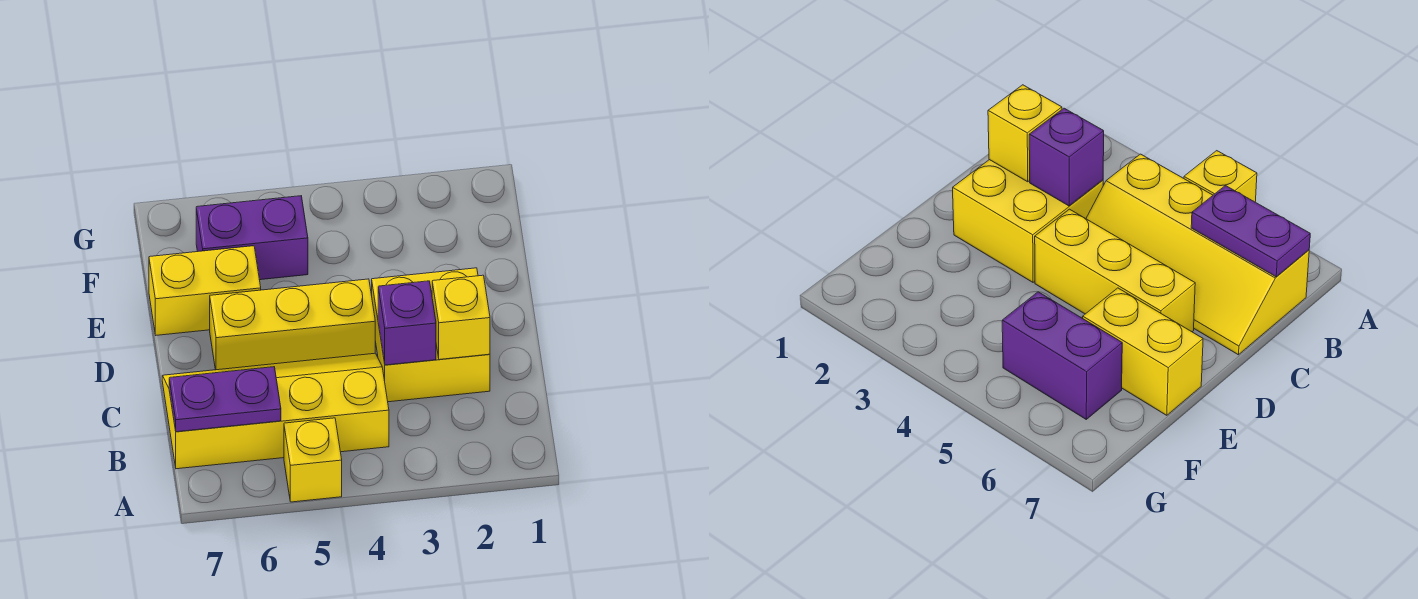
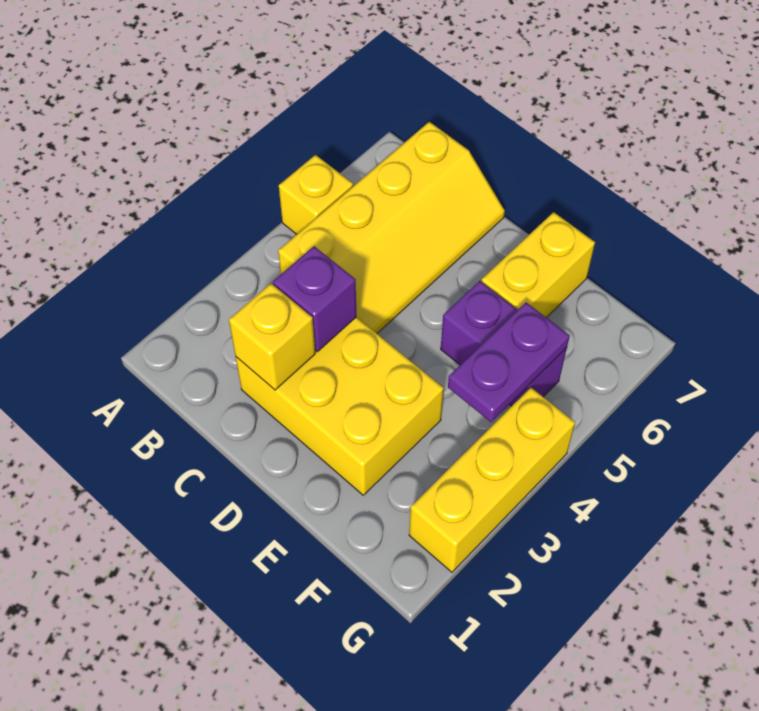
purple 1x2 plate [169,367,281,432] -> purple 1x2 plate moved to [448,302,570,422]
yellow 2x2 brick [372,268,490,402] -> yellow 2x3 brick [236,317,444,495]
yellow 1x3 brick [210,279,375,370] -> yellow 1x3 brick moved to [409,388,575,572]
purple 1x2 brick [196,196,308,280] -> purple 1x2 brick turned to [441,281,567,406]

